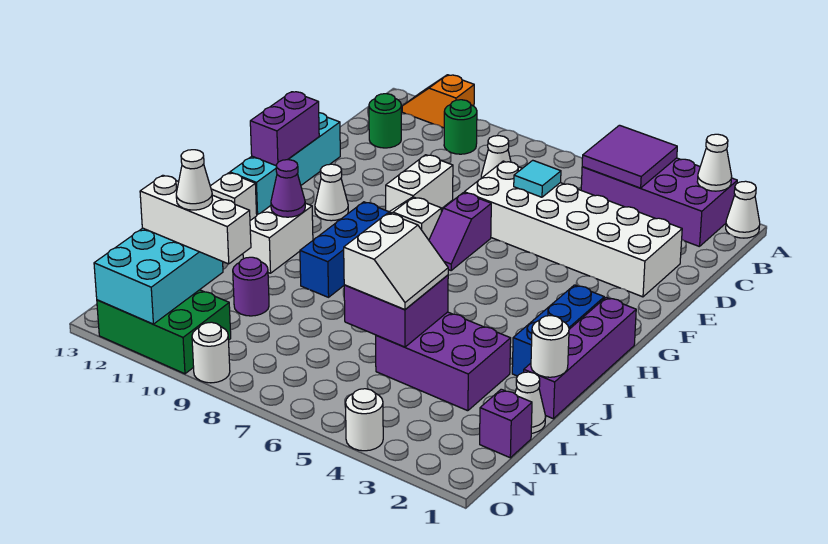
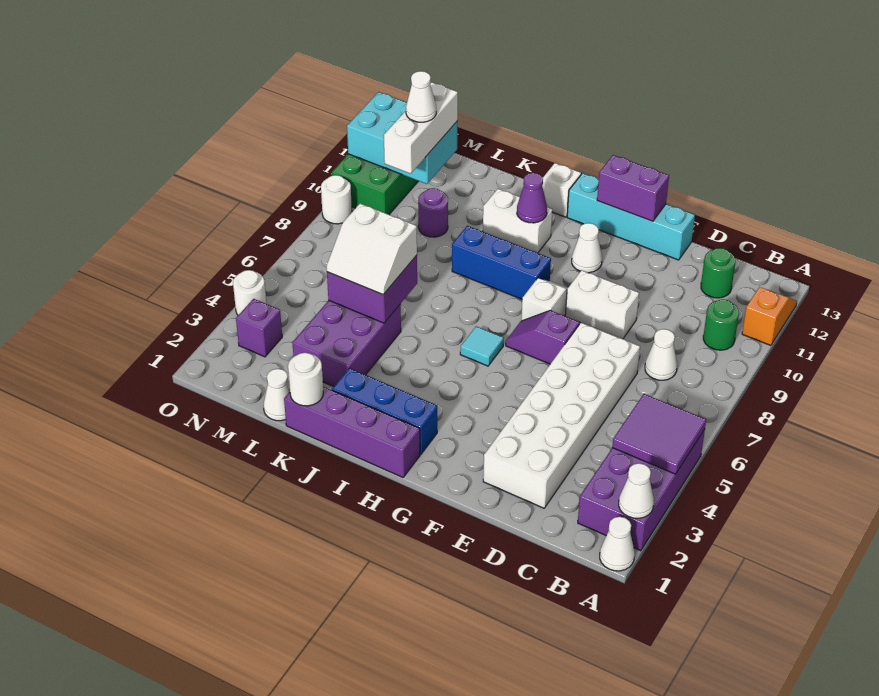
cyan 1x1 tile [514,160,561,197] -> cyan 1x1 tile moved to [460,326,504,366]
purple 1x1 brick [480,389,532,458] -> purple 1x1 brick moved to [236,299,282,357]

